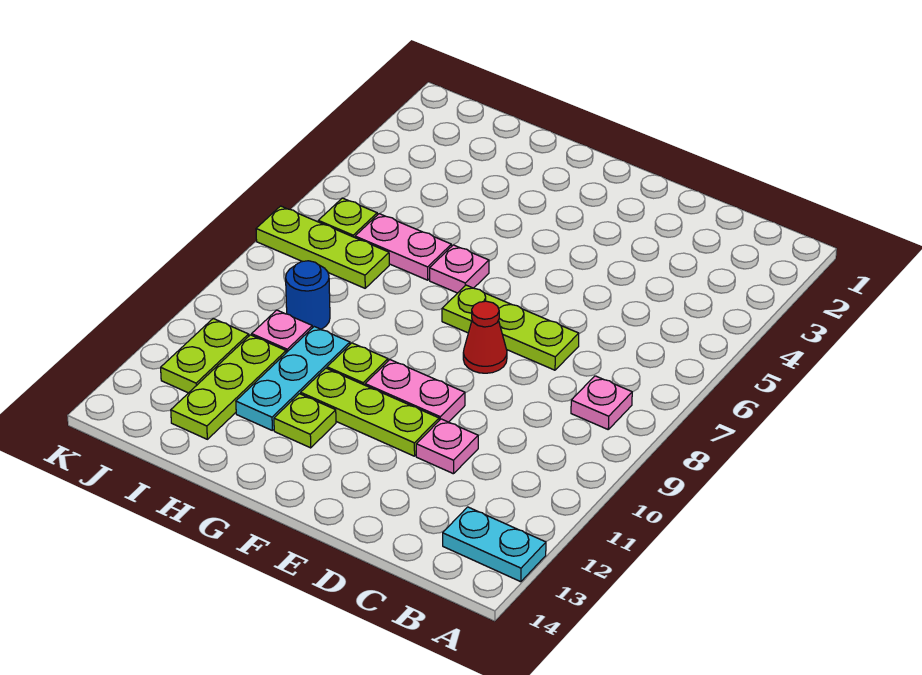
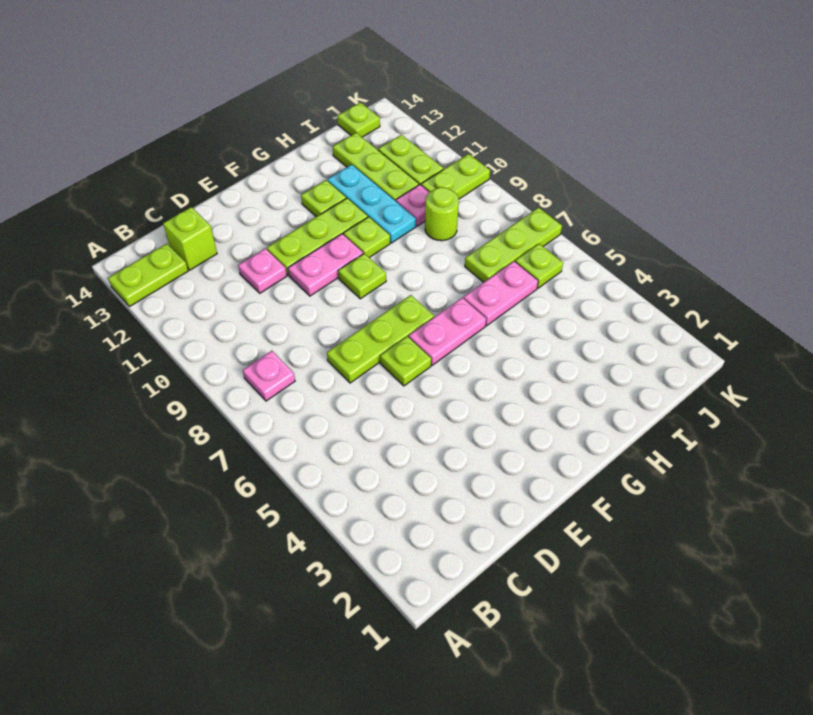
cyan 1x2 plate [443,507,546,582] -> lime 1x2 plate [108,244,188,307]
none -> lime 1x1 brick [163,207,217,270]
none -> lime 1x1 plate [380,336,431,386]
red 1x1 cone [463,301,507,373] -> none
none -> lime 1x1 plate [338,254,386,299]
pink 1x1 plate [430,245,489,293] -> pink 1x2 plate [409,298,486,365]
blue 1x1 round brick [286,261,330,329] -> lime 1x1 round brick [425,187,459,241]
none -> lime 1x2 plate [421,154,490,199]
none -> lime 1x1 plate [337,102,380,137]

